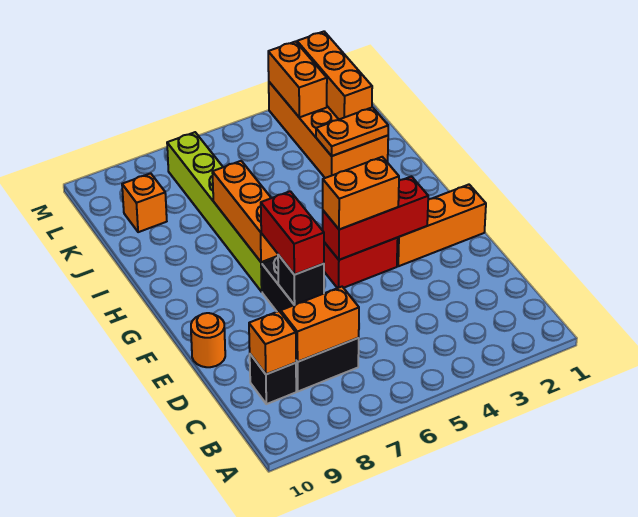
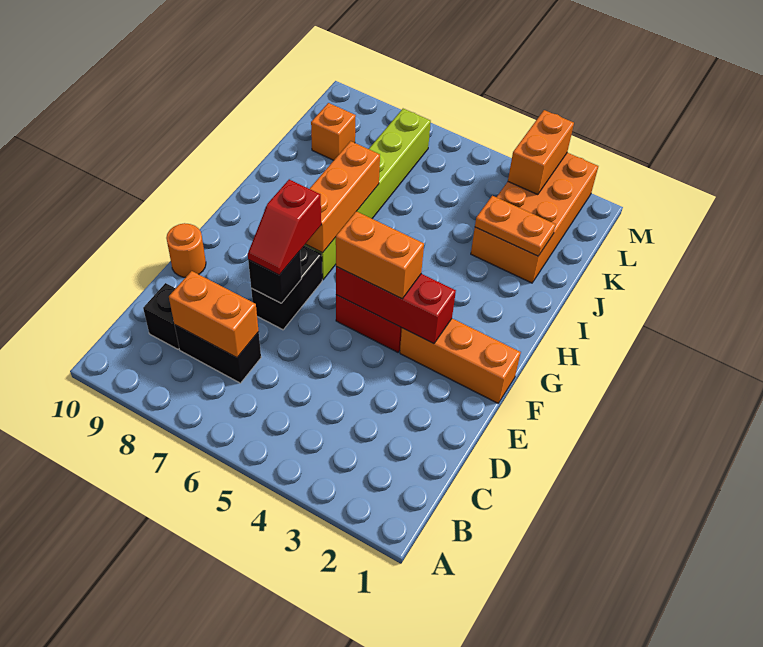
orange 1x1 brick [249,311,296,374] -> none
red 1x2 brick [261,191,324,275] -> red 1x2 slope [248,180,321,275]
orange 1x3 brick [297,32,372,119] -> none

